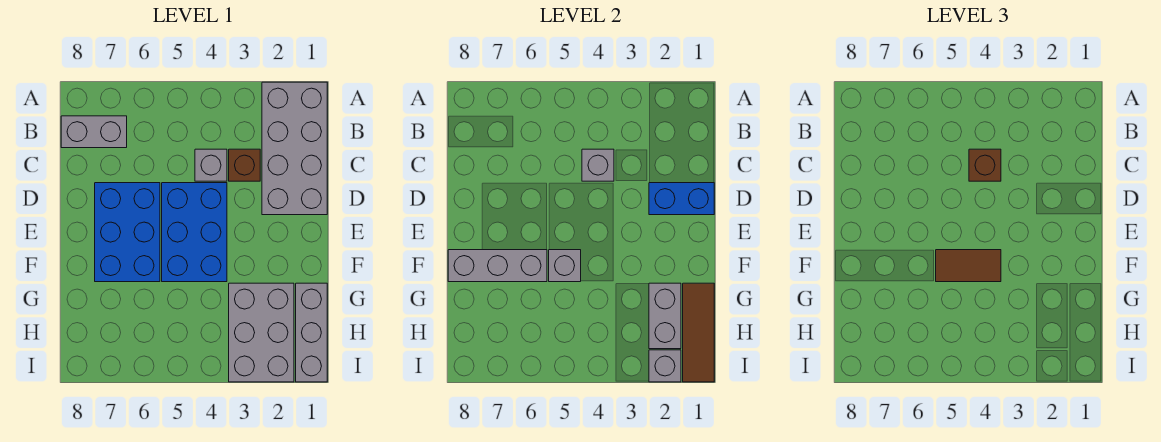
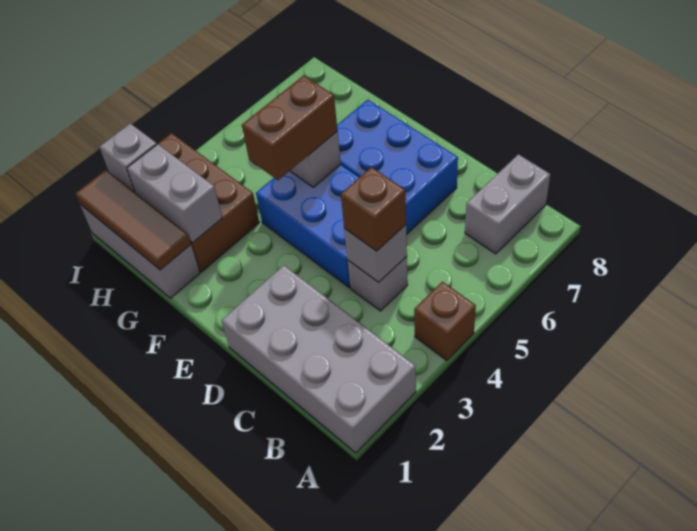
brown 1x1 brick [229,149,260,181] -> brown 1x1 brick moved to [414,282,476,360]
blue 1x2 brick [649,183,714,215] -> none
brown 1x2 tile [936,250,1001,282] -> brown 1x2 brick [242,75,337,180]
grey 1x3 brick [448,250,547,282] -> none
grey 2x3 brick [229,283,294,382] -> brown 2x3 brick [158,133,259,272]

